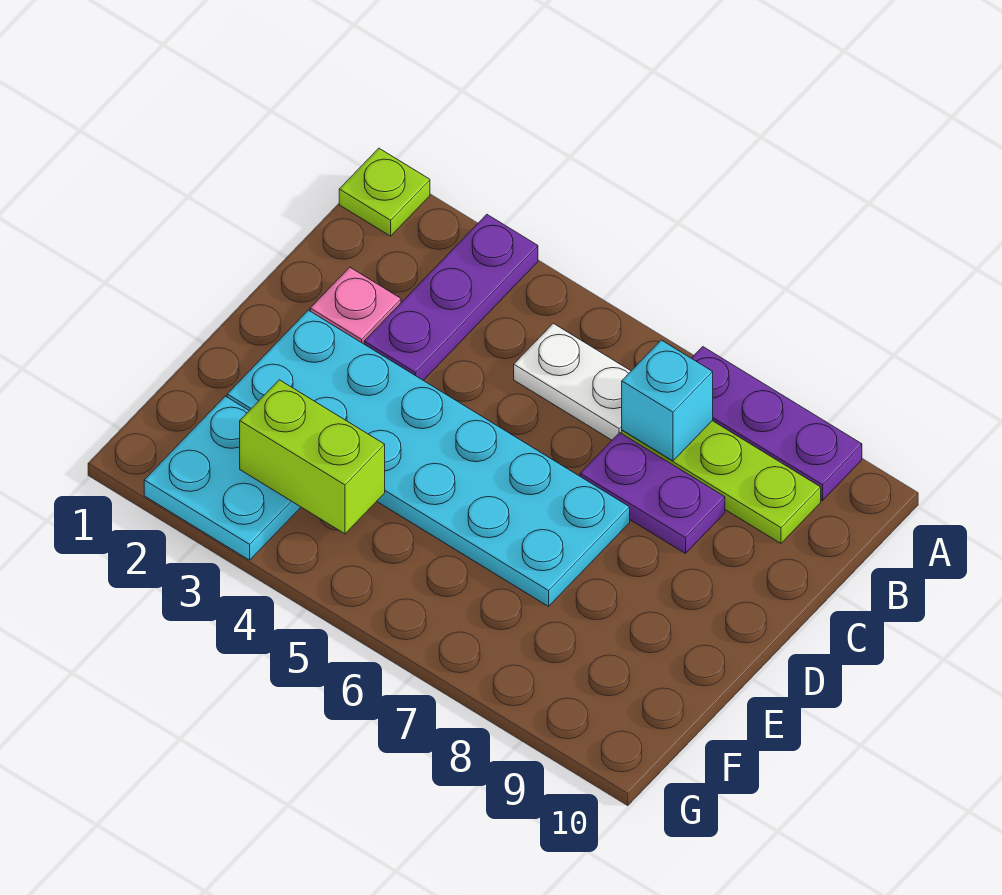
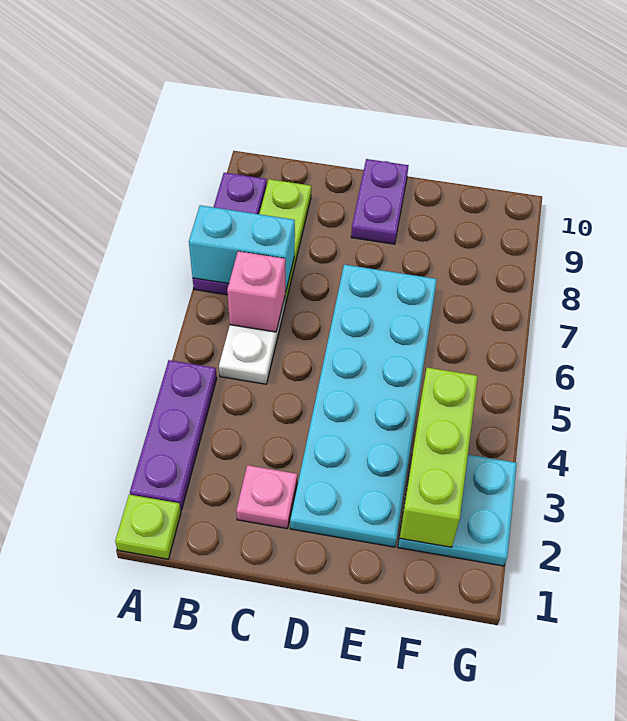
purple 1x3 plate [364,214,538,380] -> purple 1x3 plate turned to [130,360,217,510]
none -> pink 1x1 brick [227,251,286,332]
cyan 1x1 brick [622,340,713,461] -> cyan 1x2 brick [189,205,295,292]
purple 1x2 plate [580,433,725,554] -> purple 1x2 plate moved to [351,159,409,244]
lime 1x2 brick [240,380,385,534] -> lime 1x3 brick [399,368,478,547]

